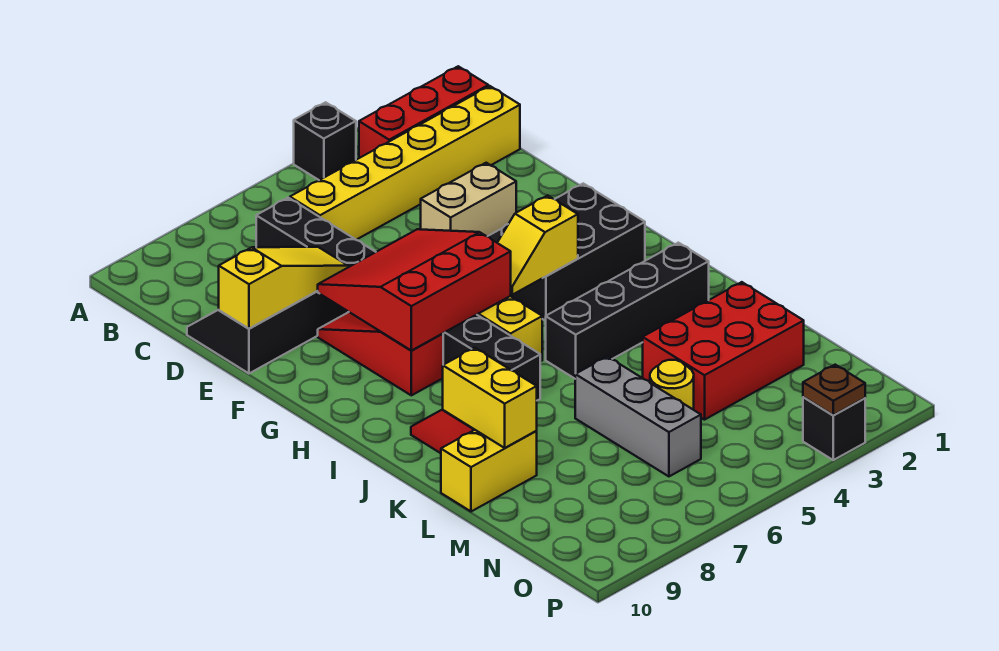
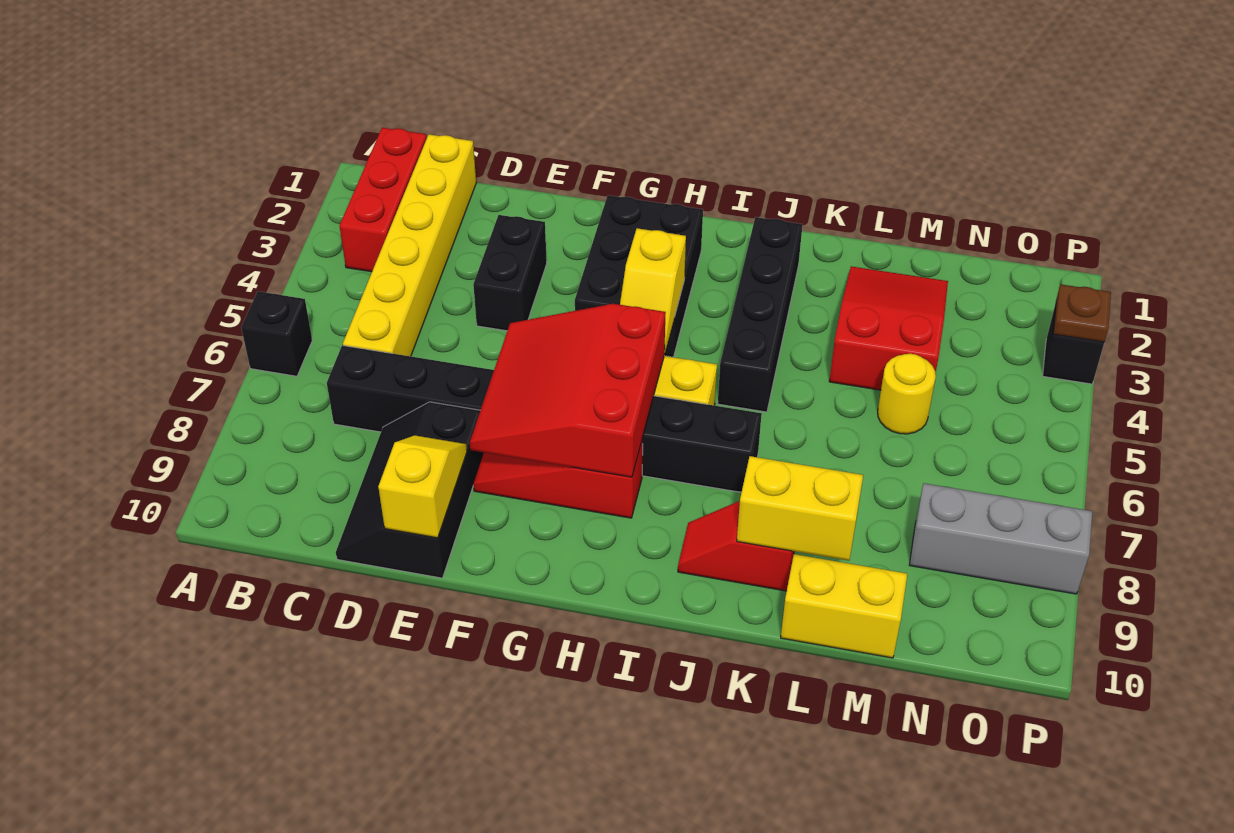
black 1x1 brick [294,102,356,180] -> black 1x1 brick moved to [241,291,312,376]
tan 1x2 brick [421,163,516,236] -> black 1x2 brick [473,215,547,331]
yellow 1x3 slope [219,247,348,329] -> yellow 1x2 slope [378,435,467,538]
red 2x3 brick [643,282,804,420] -> red 2x3 slope [829,266,948,390]
grey 1x3 brick [575,356,701,476] -> grey 1x3 brick moved to [909,483,1092,594]
yellow 1x2 brick [441,430,537,512] -> yellow 1x2 brick turned to [781,554,907,658]

